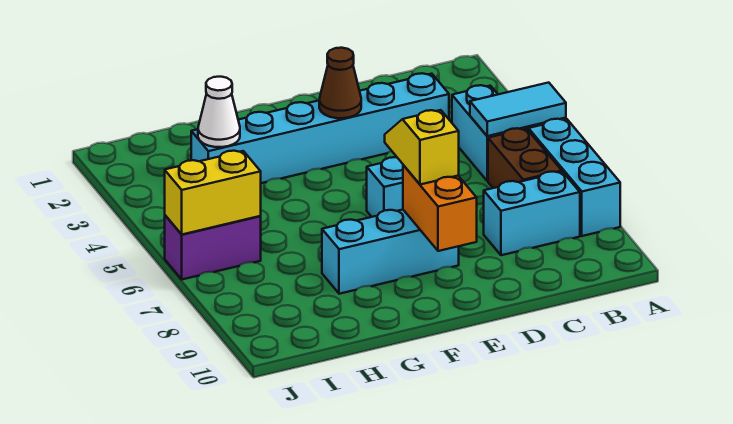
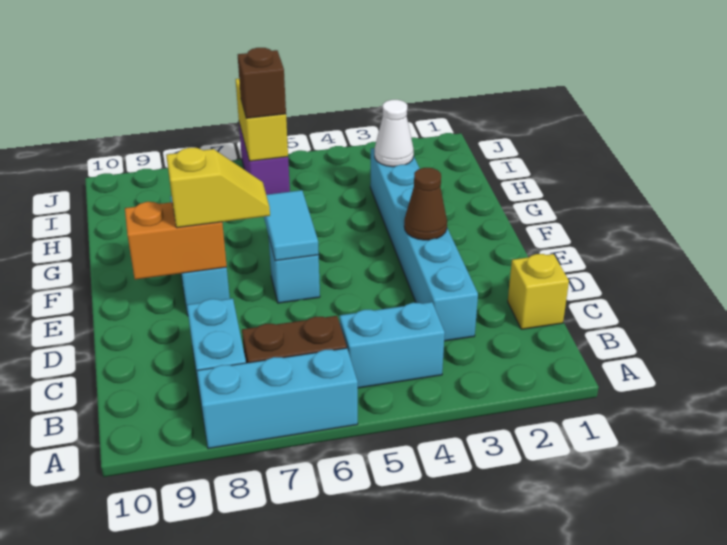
cyan 1x2 tile [470,83,566,136] -> cyan 1x2 tile moved to [264,190,319,261]
none -> yellow 1x1 brick [508,254,569,329]
none -> brown 1x1 brick [238,48,286,118]

